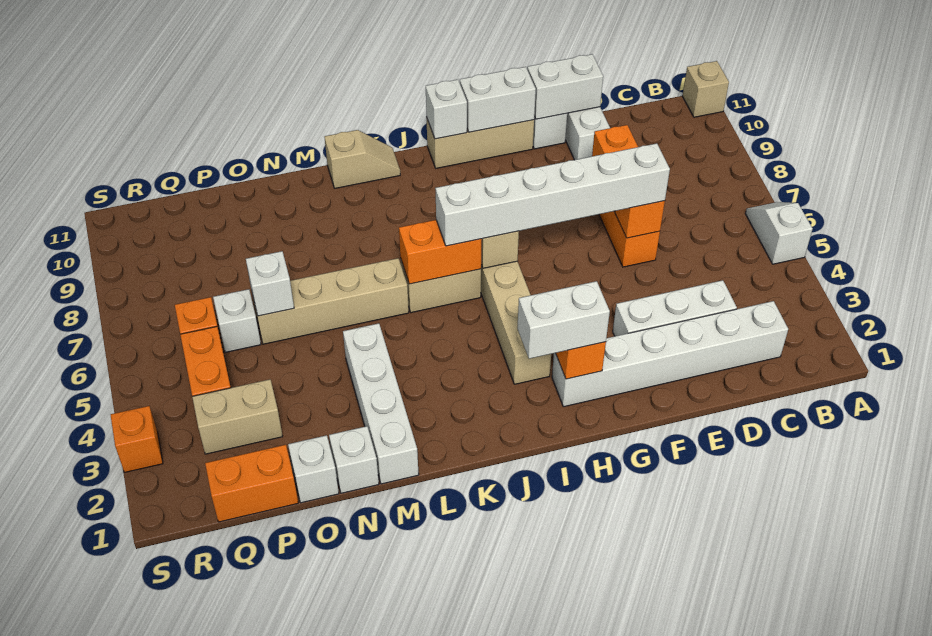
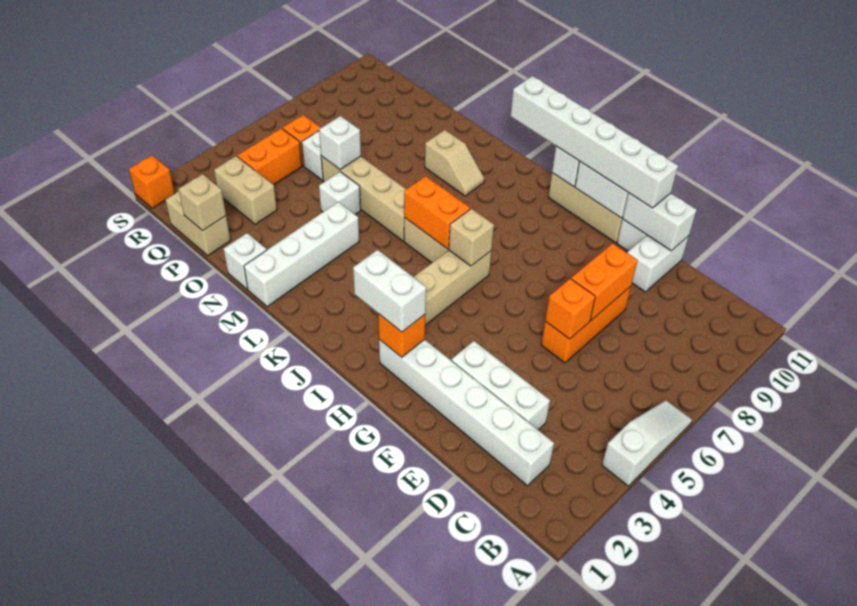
white 1x2 slope [745,202,812,264] -> white 1x3 slope [602,400,692,486]
tan 1x1 brick [683,61,729,117] -> tan 1x1 brick moved to [178,174,226,231]
white 1x6 brick [435,143,670,246] -> white 1x6 brick moved to [511,76,678,208]
tan 1x2 slope [325,130,400,188] -> tan 1x2 slope moved to [425,130,484,196]
white 1x1 brick [288,435,339,503] -> white 1x1 brick moved to [319,172,361,215]
orange 1x2 brick [205,445,298,522] -> tan 1x2 brick [165,191,231,255]
orange 1x1 brick [111,406,163,472] -> orange 1x1 brick moved to [129,155,175,208]

